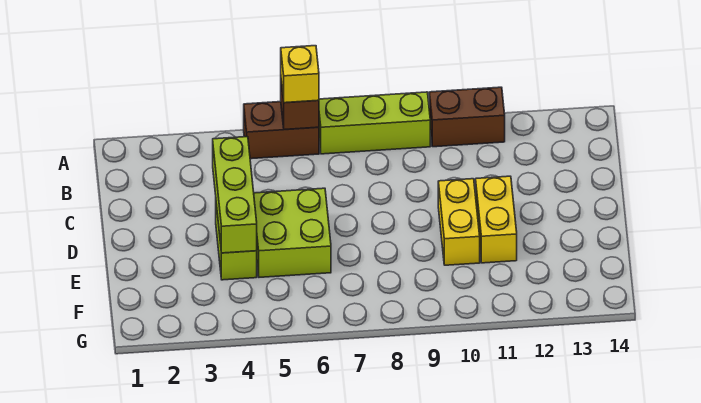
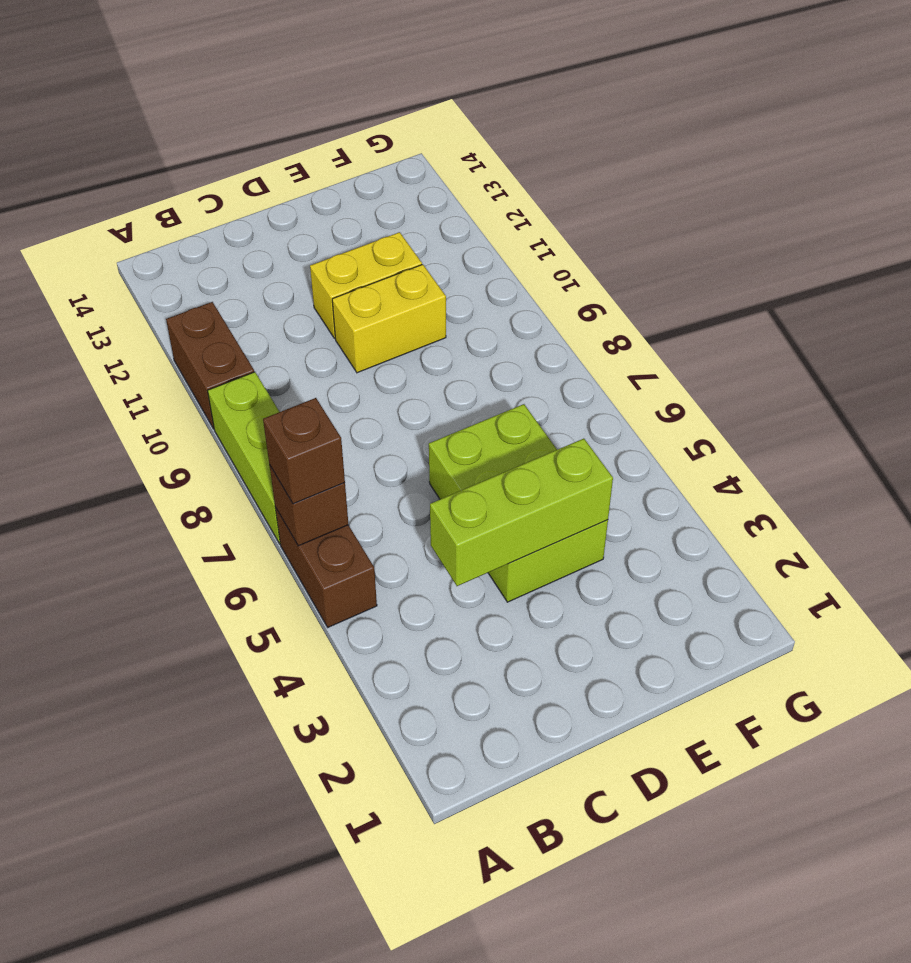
yellow 1x1 brick [281,46,319,103] -> brown 1x1 brick [263,398,345,504]

